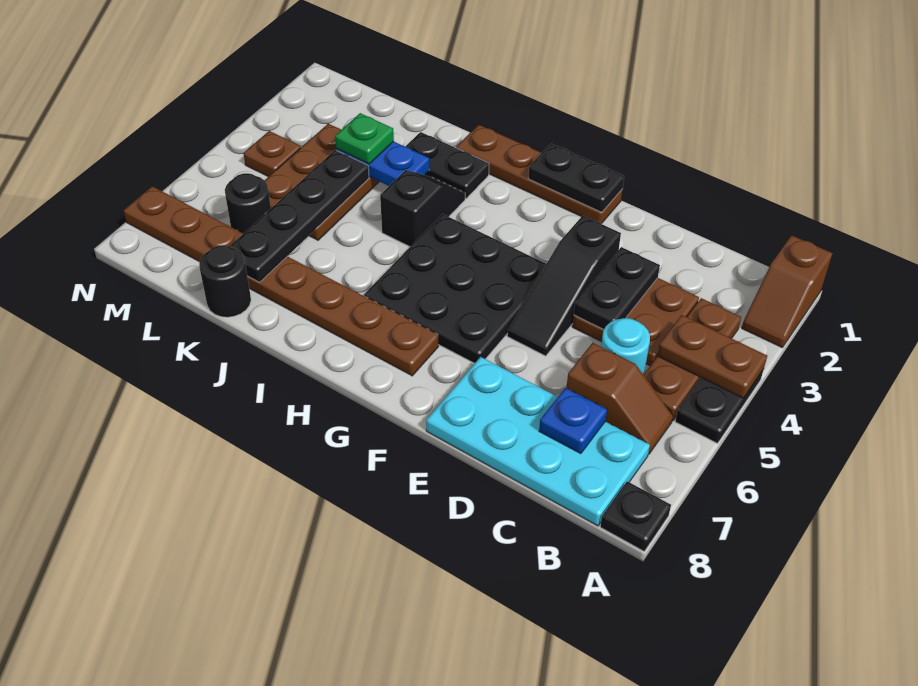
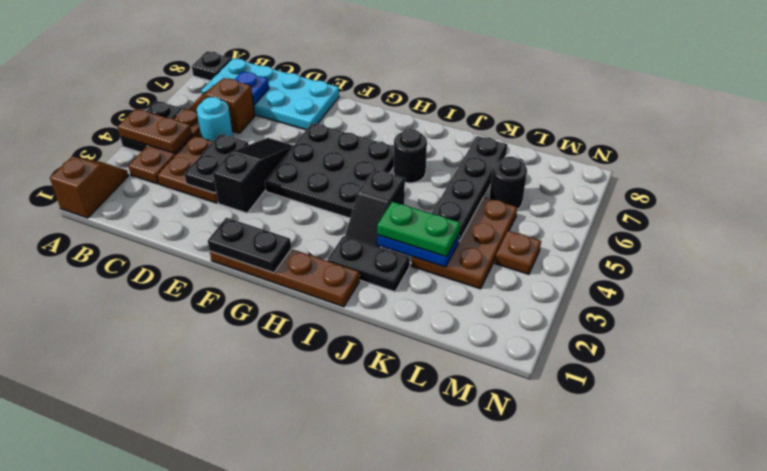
brown 1x8 plate [123,186,439,376] -> none
green 1x1 plate [335,113,394,164] -> green 1x2 plate [377,202,460,257]
black 1x1 round brick [199,246,251,317] -> black 1x1 round brick moved to [394,129,427,183]

